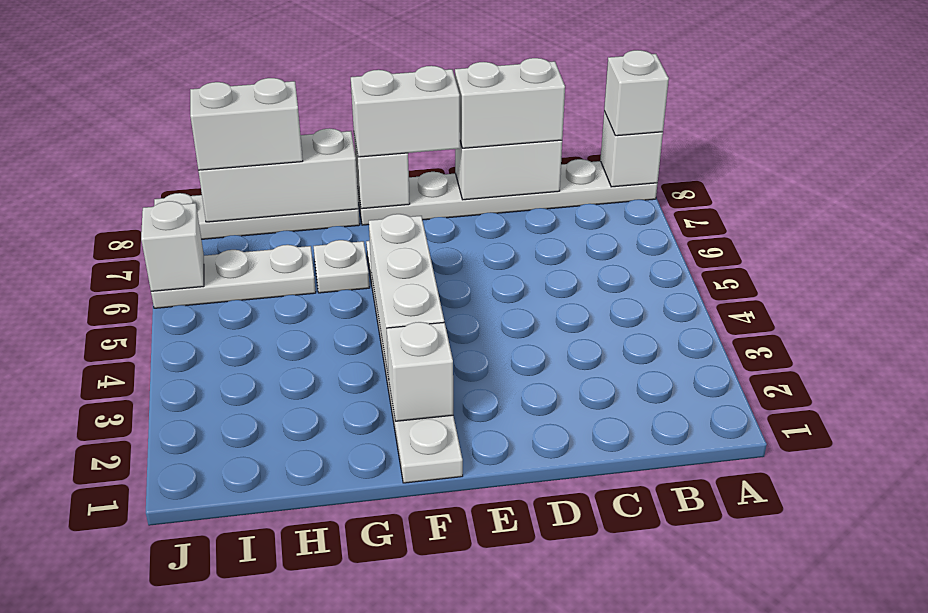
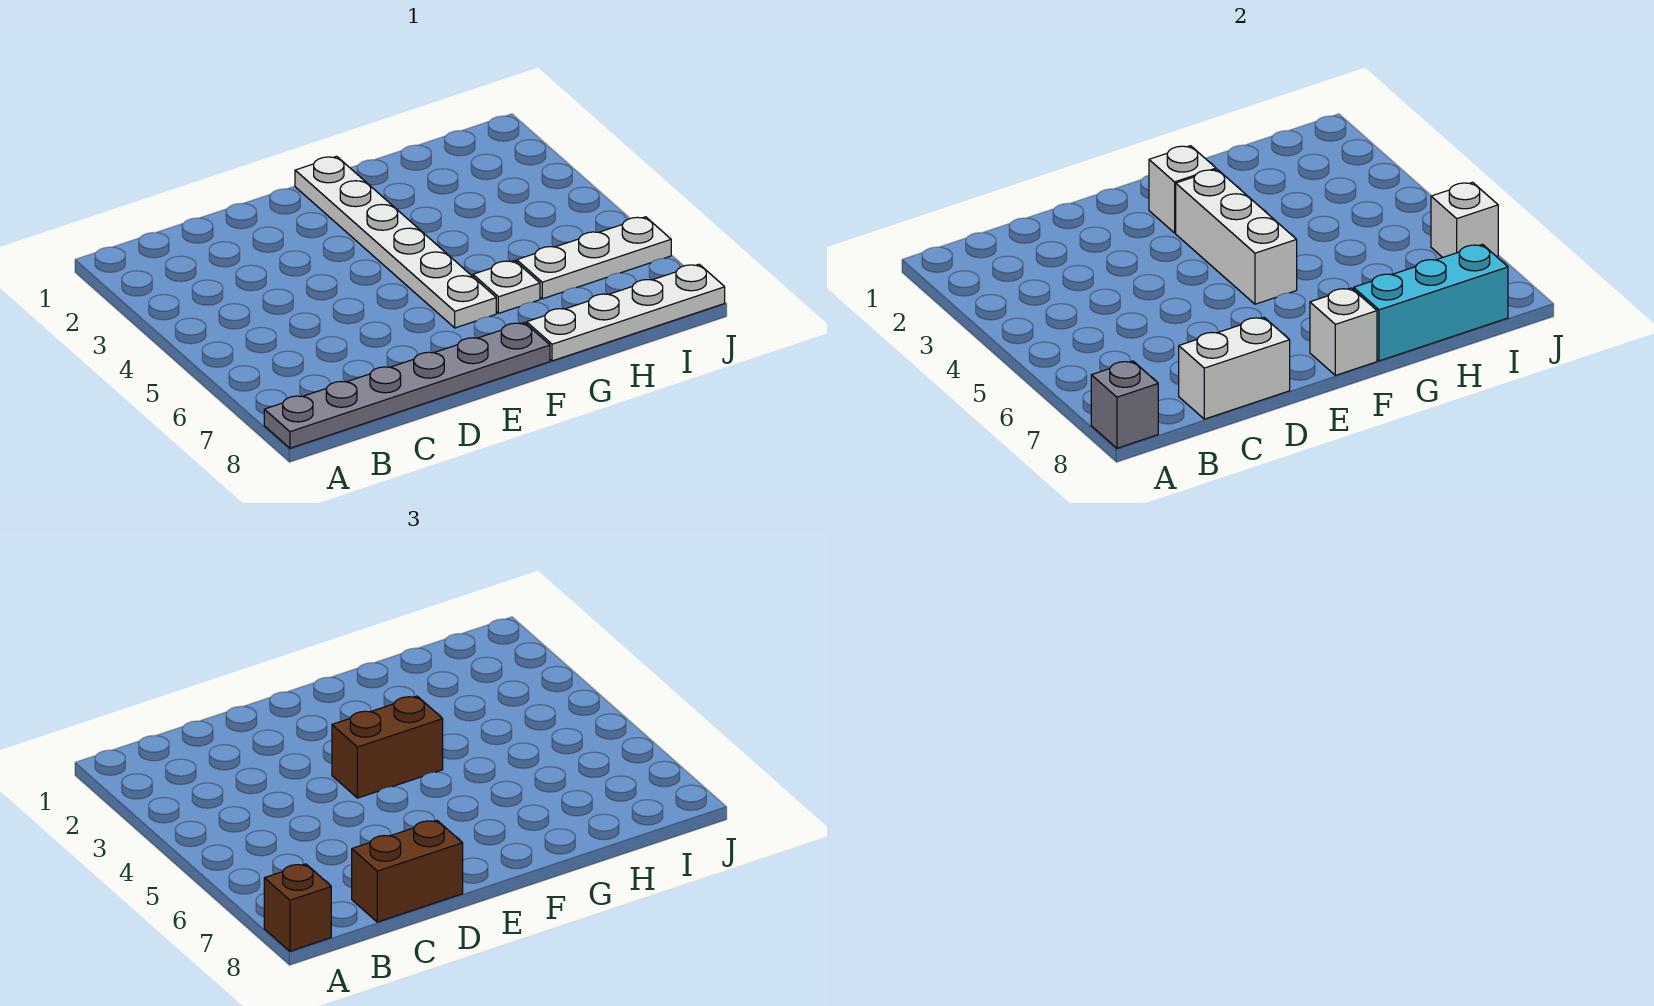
white 1x6 plate [357,159,657,225] -> grey 1x6 plate [264,323,550,448]
white 1x1 brick [600,111,663,187] -> grey 1x1 brick [1091,361,1158,448]
white 1x1 brick [604,50,669,136] -> brown 1x1 brick [264,864,331,951]
white 1x2 brick [455,58,565,148] -> brown 1x2 brick [352,820,463,922]
none -> brown 1x2 brick [332,696,443,798]
white 1x2 brick [351,66,460,157] -> none
white 1x3 brick [199,128,359,222] -> cyan 1x3 brick [1354,244,1508,361]
white 1x2 brick [190,78,303,170] -> none

